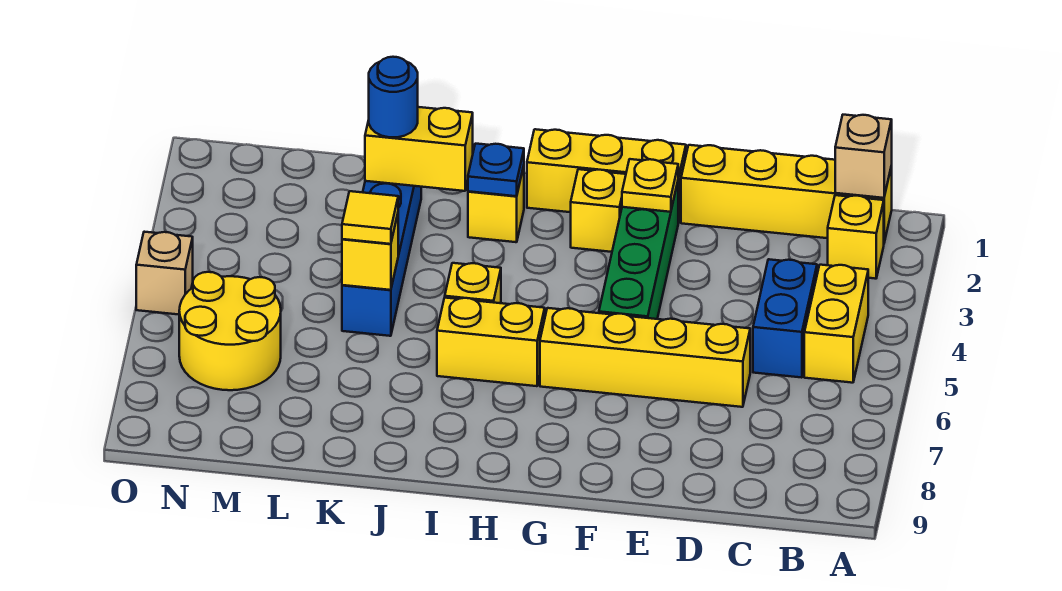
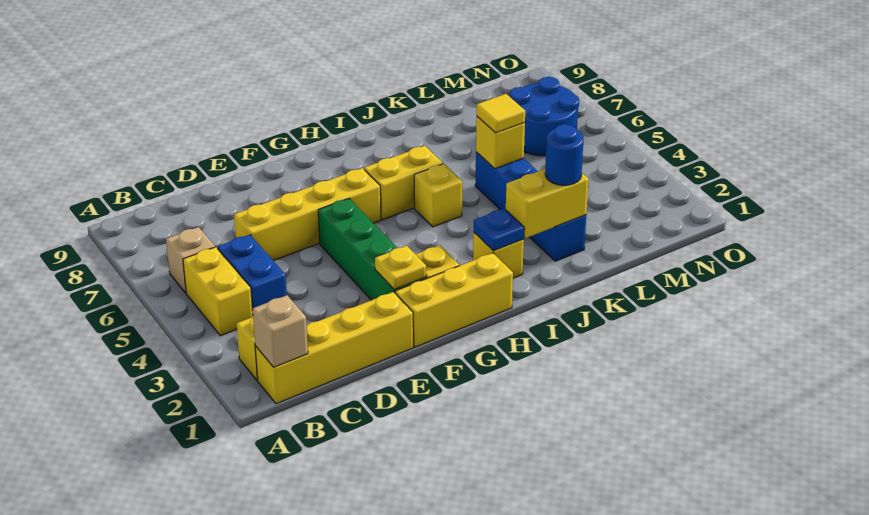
yellow 2x2 round brick [179,272,281,390] -> blue 2x2 round brick [510,77,579,156]
tan 1x1 brick [136,232,193,315] -> tan 1x1 brick moved to [166,227,215,293]

